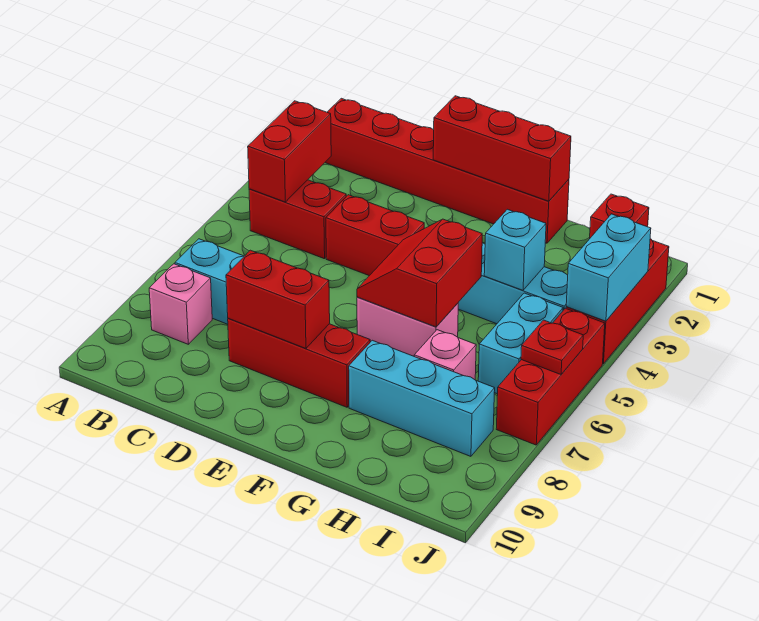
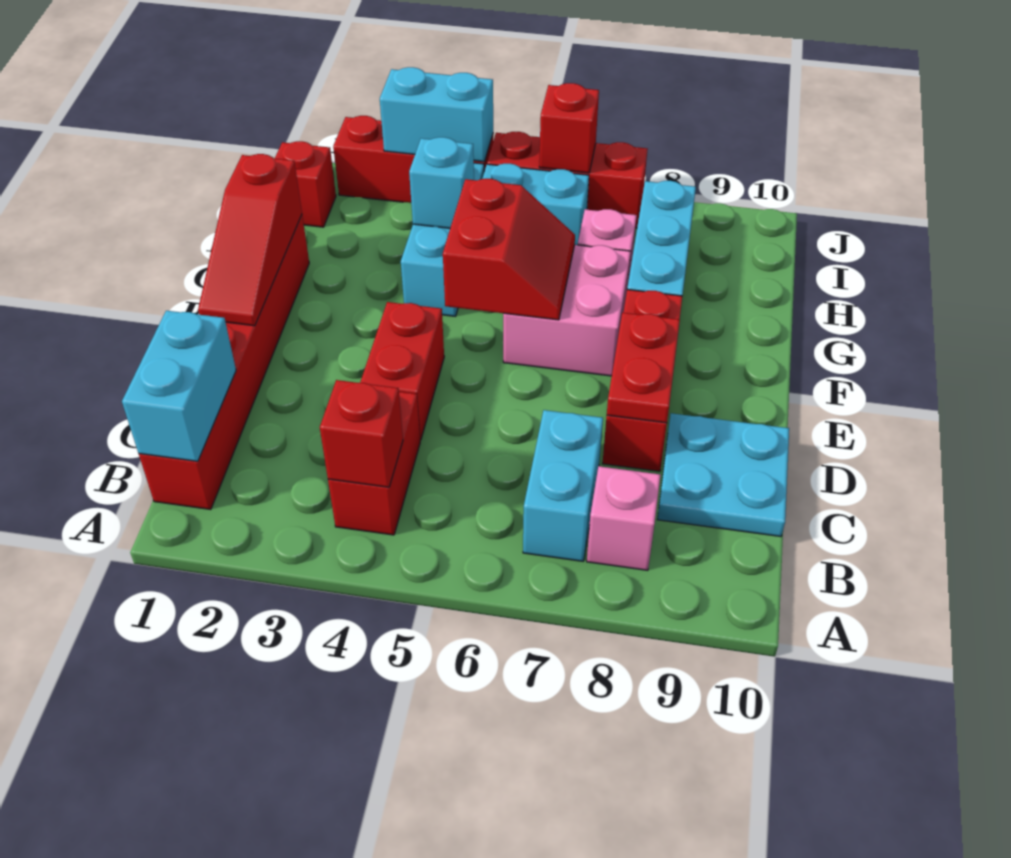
none -> cyan 1x2 brick [122,311,236,461]
red 1x2 brick [248,101,331,202] -> red 1x1 brick [320,380,403,487]
none -> cyan 2x2 plate [657,413,789,537]
red 1x2 brick [226,250,330,348] -> red 1x2 plate [607,313,680,423]
red 1x3 brick [433,96,571,201] -> red 1x3 slope [198,154,302,326]
red 2x2 slope [357,219,482,327] -> red 2x2 slope turned to [443,179,575,320]
pink 1x2 brick [357,297,458,356] -> pink 2x2 brick [503,245,631,376]
red 1x1 plate [521,320,583,374] -> red 1x1 brick [539,83,599,173]

